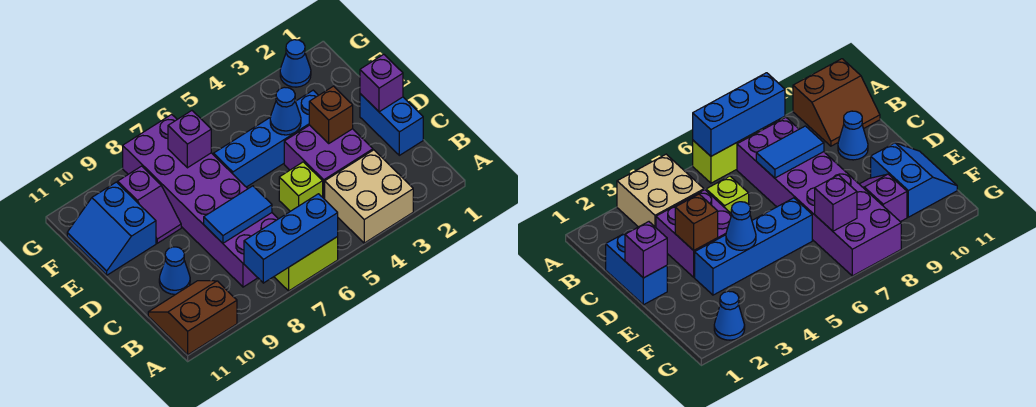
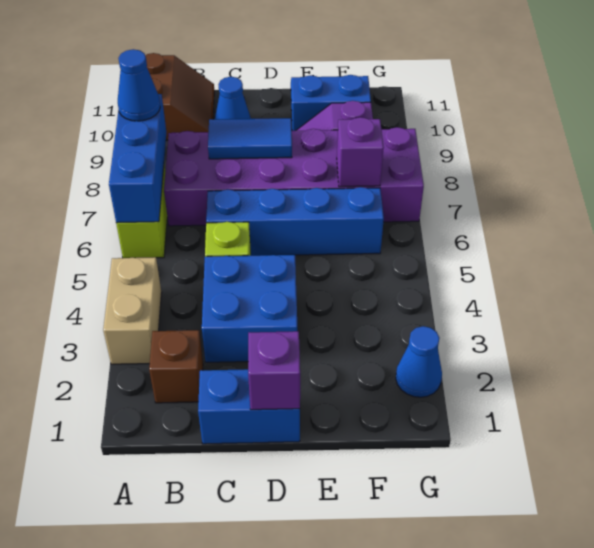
tan 2x2 brick [325,150,413,243] -> tan 1x2 brick [103,257,162,364]
purple 2x2 brick [284,125,373,199] -> blue 2x2 brick [202,255,297,362]
blue 1x2 tile [204,186,272,243] -> blue 1x2 tile turned to [208,118,292,159]
brown 1x1 brick [309,86,353,143] -> brown 1x1 brick moved to [149,330,203,403]
blue 1x4 brick [214,90,318,187] -> blue 1x4 brick turned to [206,187,384,256]
blue 1x1 cone [270,87,301,135] -> blue 1x1 cone moved to [118,49,160,121]

